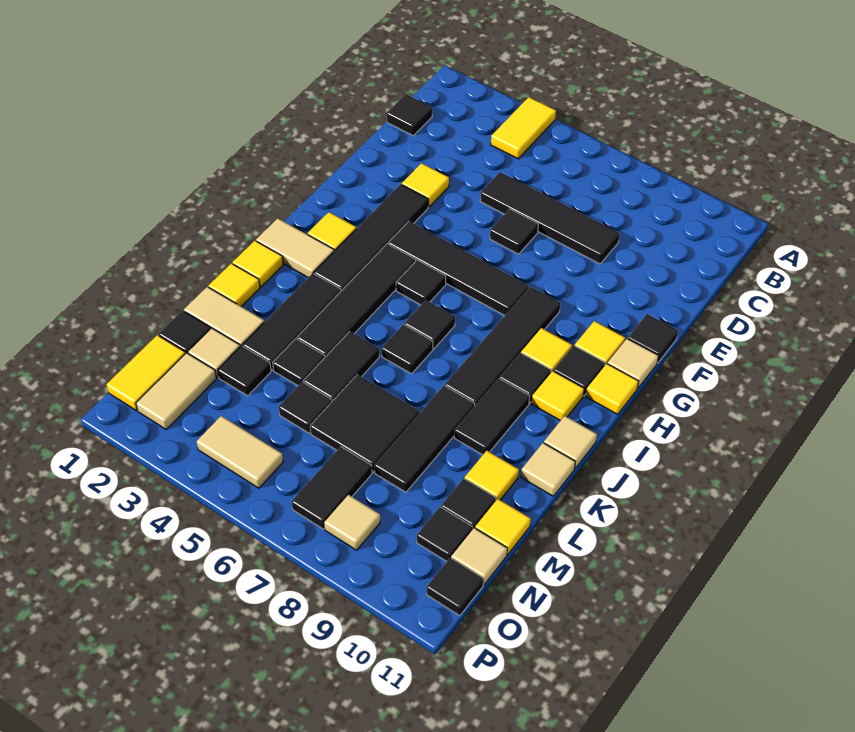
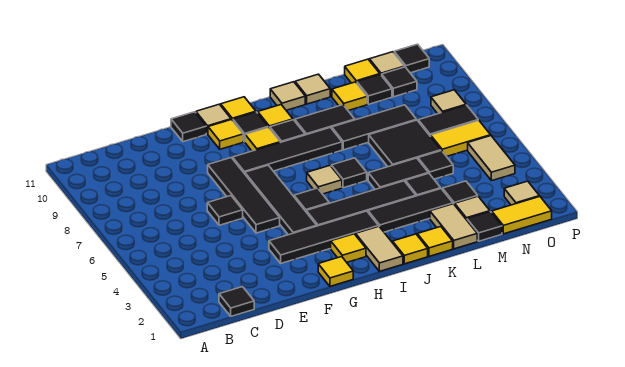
yellow 1x2 tile [491,97,556,159] -> yellow 1x2 tile moved to [431,120,491,157]
black 1x4 tile [480,172,620,264] -> black 1x4 tile moved to [208,158,280,233]
yellow 1x1 tile [402,163,449,207] -> yellow 1x1 tile moved to [318,257,353,286]
black 1x1 tile [404,300,455,349] -> tan 1x1 tile [307,166,342,194]
tan 1x2 tile [136,353,216,429] -> tan 1x1 tile [504,181,539,205]

